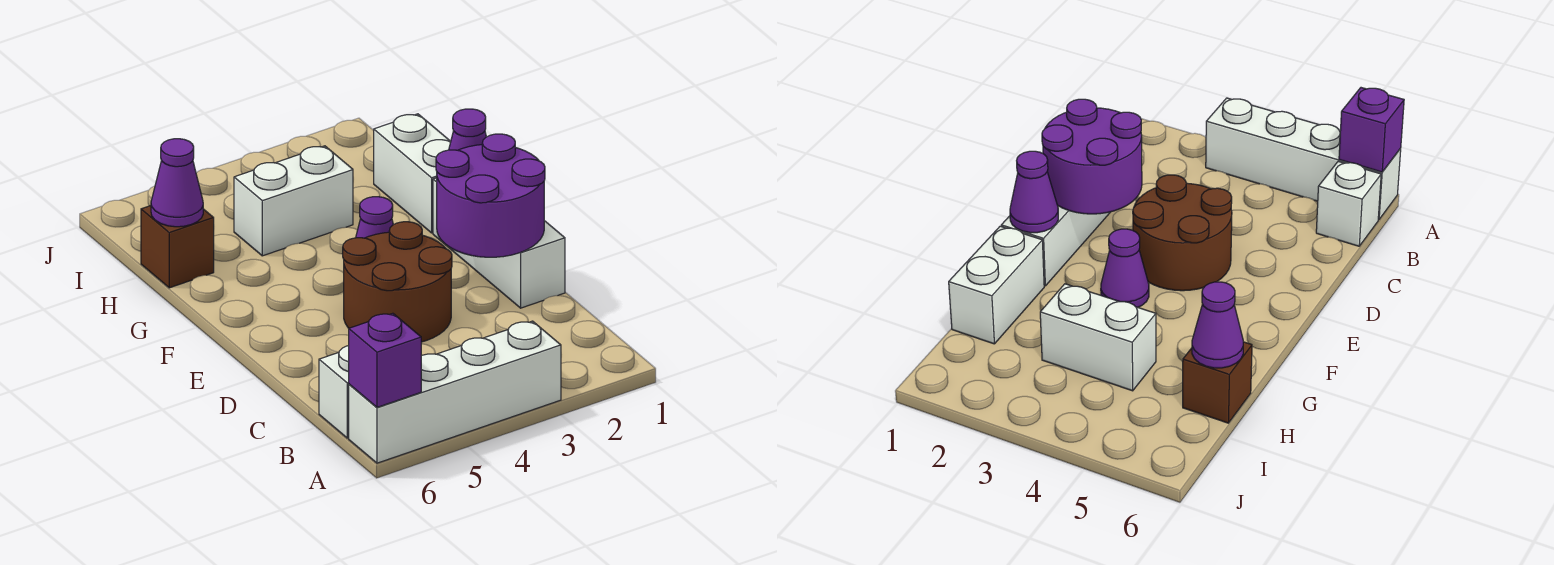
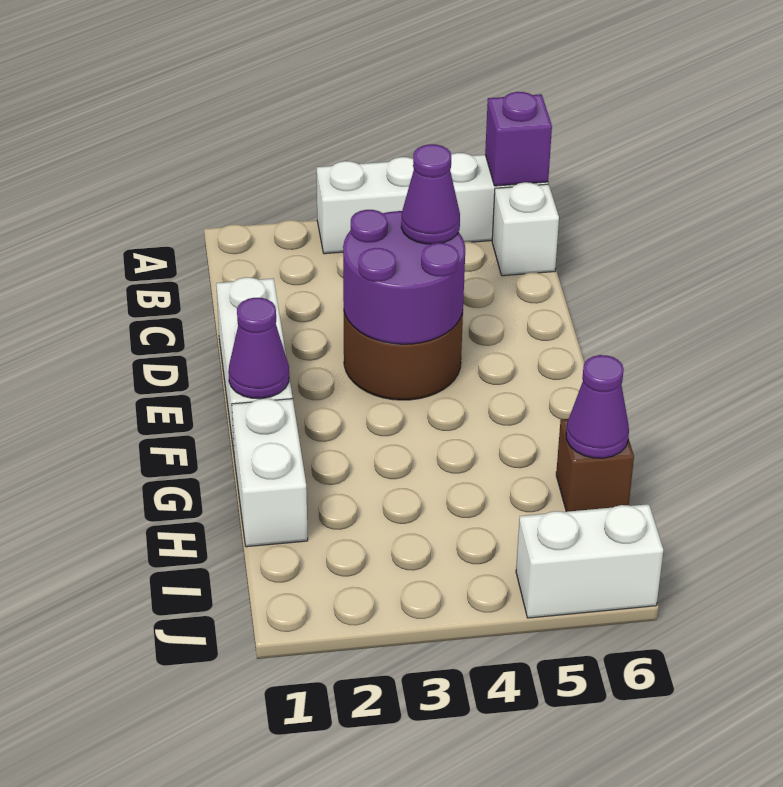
purple 2x2 round brick [436,134,545,257] -> purple 2x2 round brick moved to [343,210,465,344]
purple 1x1 cone [356,197,393,238] -> purple 1x1 cone moved to [401,144,460,244]
white 1x2 brick [234,146,353,256] -> white 1x2 brick moved to [516,504,663,618]

